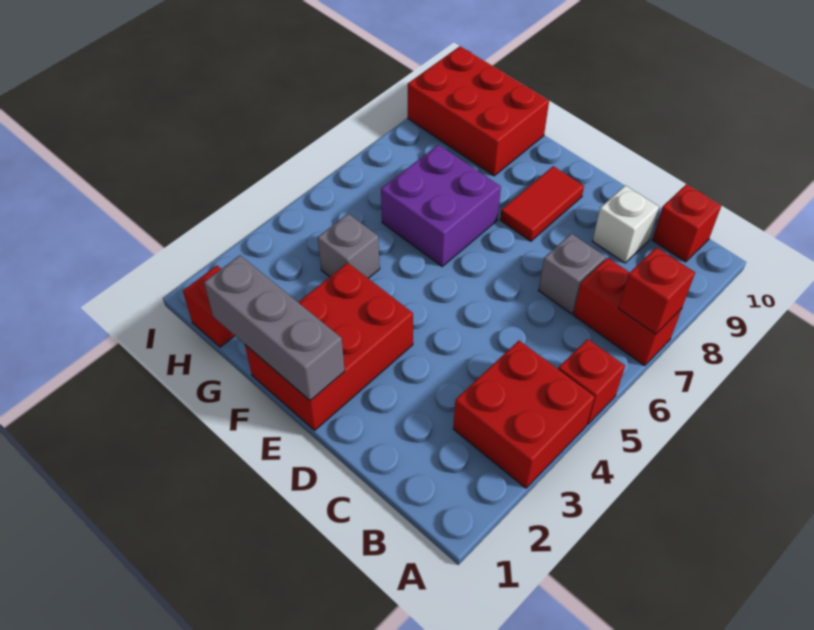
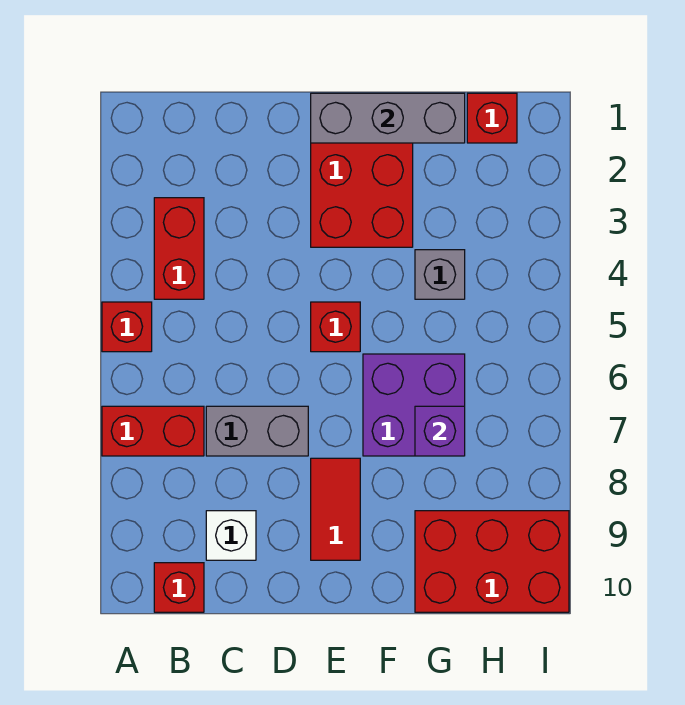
red 2x2 brick [453,341,595,488] -> red 1x2 brick [154,198,204,299]
red 1x1 brick [618,247,695,334] -> red 1x1 brick moved to [311,302,360,352]
grey 1x1 brick [539,234,606,314] -> grey 1x2 brick [206,406,308,456]
none -> purple 1x1 brick [415,406,465,456]

